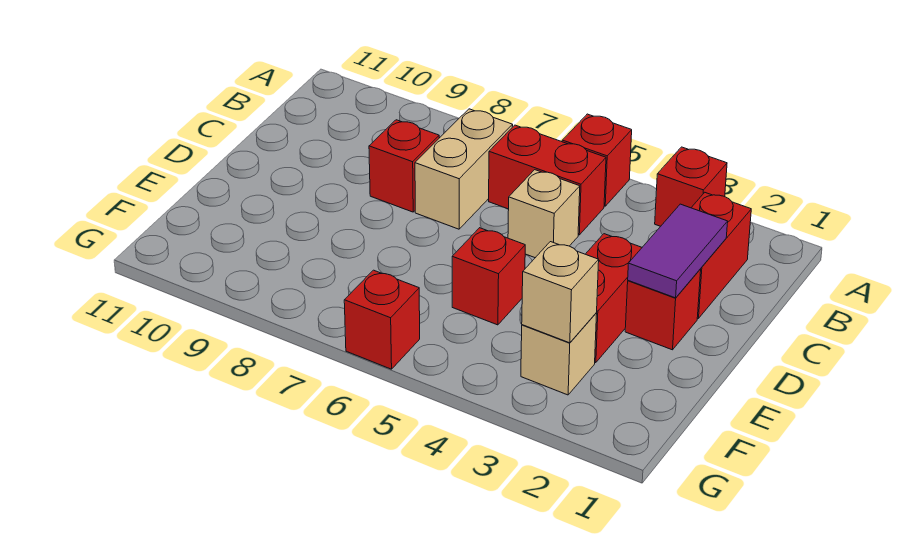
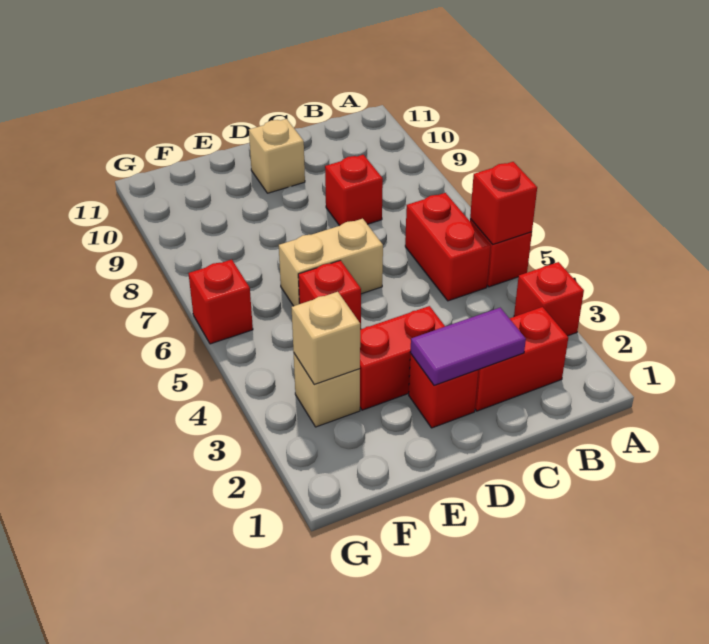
none -> red 1x1 brick [470,162,537,244]
tan 1x2 brick [415,109,513,229] -> tan 1x2 brick moved to [279,219,383,306]
tan 1x1 brick [508,170,580,258] -> tan 1x1 brick moved to [249,119,305,193]

